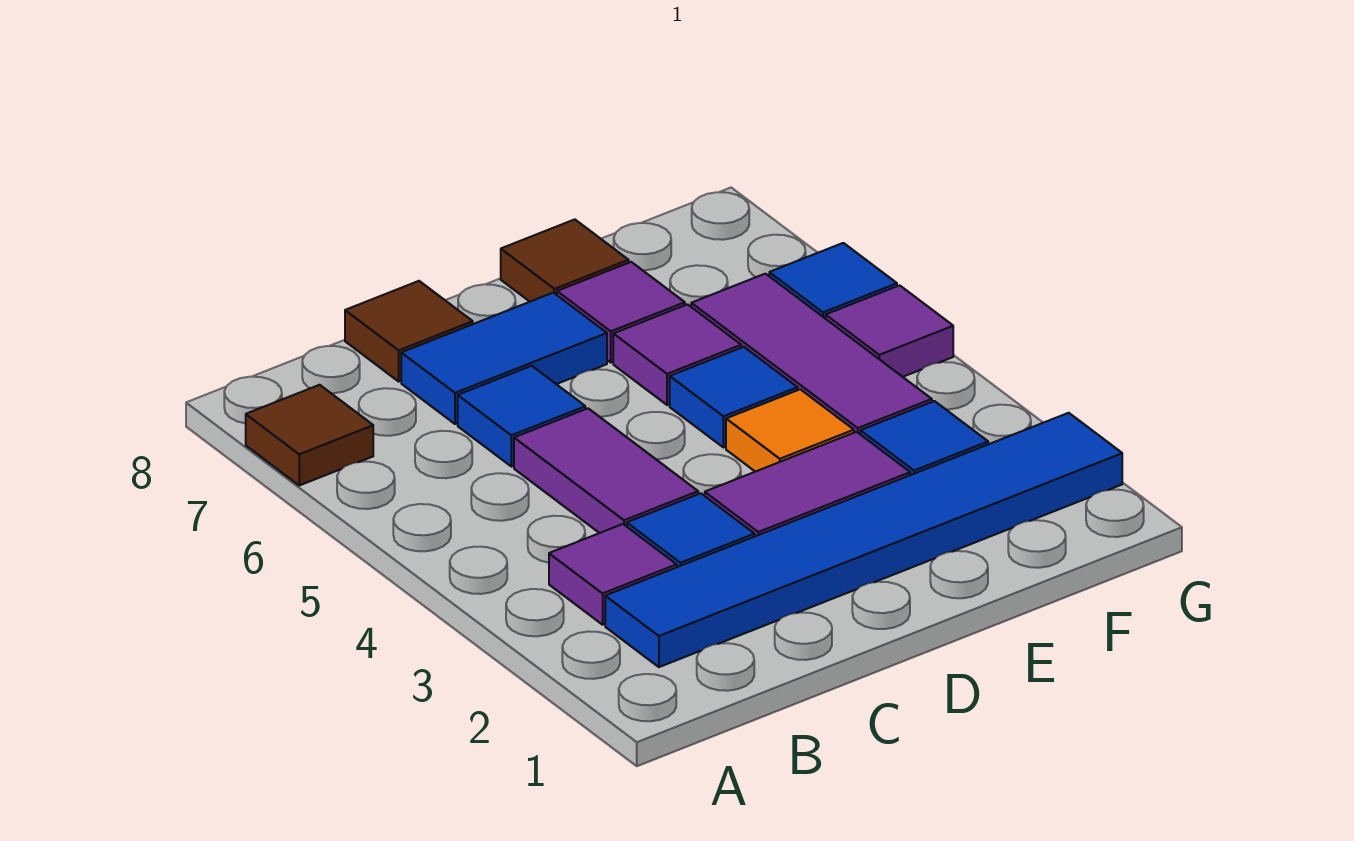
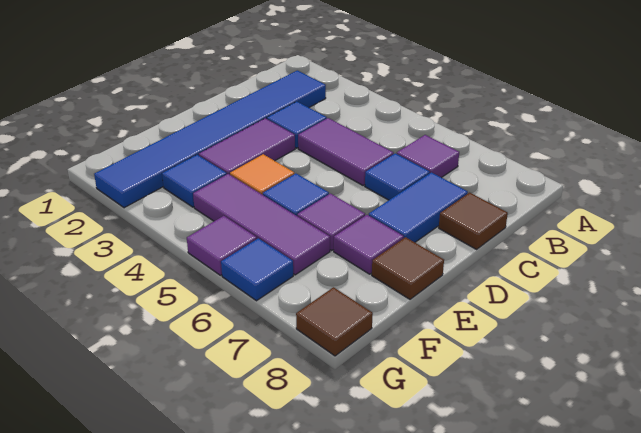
brown 1x1 tile [246,385,373,485] -> brown 1x1 tile moved to [296,287,373,356]
purple 1x1 tile [549,524,677,625] -> purple 1x1 tile moved to [397,135,459,178]

